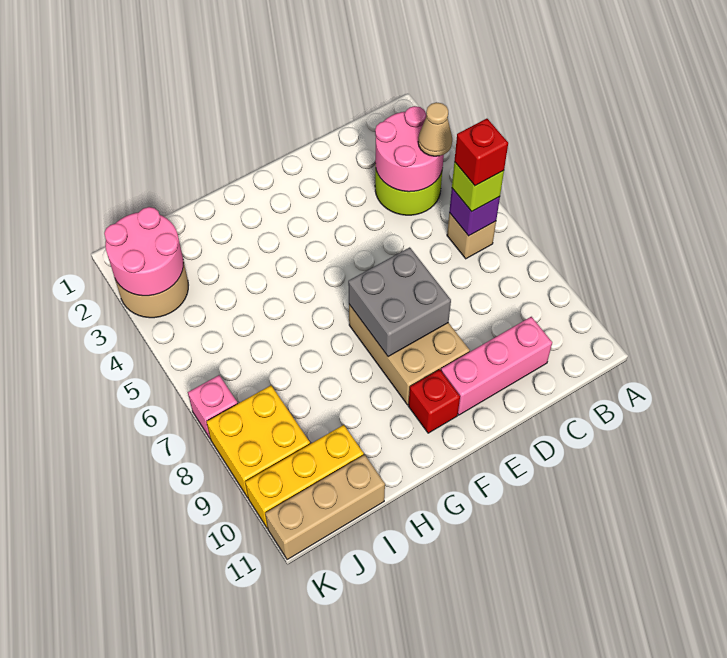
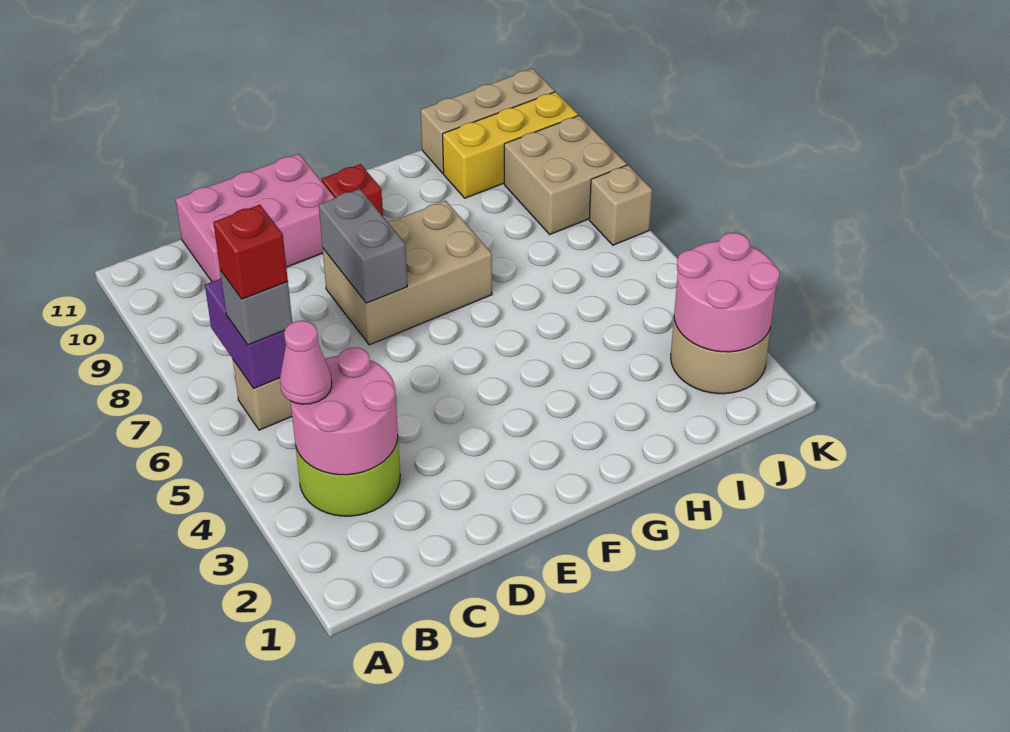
tan 1x1 cone [418,102,452,156] -> pink 1x1 cone [280,321,332,404]
purple 1x1 brick [449,188,500,236] -> purple 1x2 brick [205,279,286,389]
lime 1x1 brick [452,162,504,212] -> grey 1x1 brick [220,270,292,345]
pink 1x3 brick [441,317,552,415] -> pink 2x3 brick [176,154,335,282]
tan 2x3 brick [349,305,470,405] -> tan 2x3 brick turned to [323,201,492,345]
grey 2x2 brick [348,247,451,357] -> grey 1x2 brick [319,189,407,303]
yellow 2x2 brick [206,386,310,498] -> tan 2x2 brick [504,116,627,234]
pink 1x1 brick [188,375,238,438] -> tan 1x1 brick [589,165,652,245]

